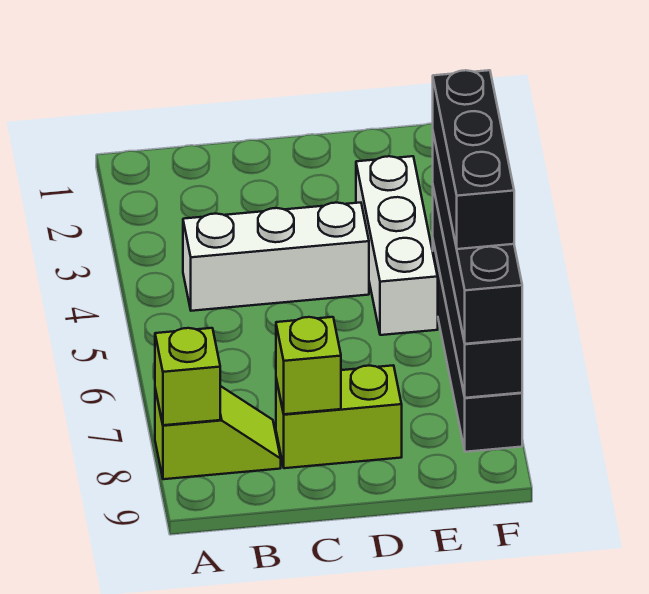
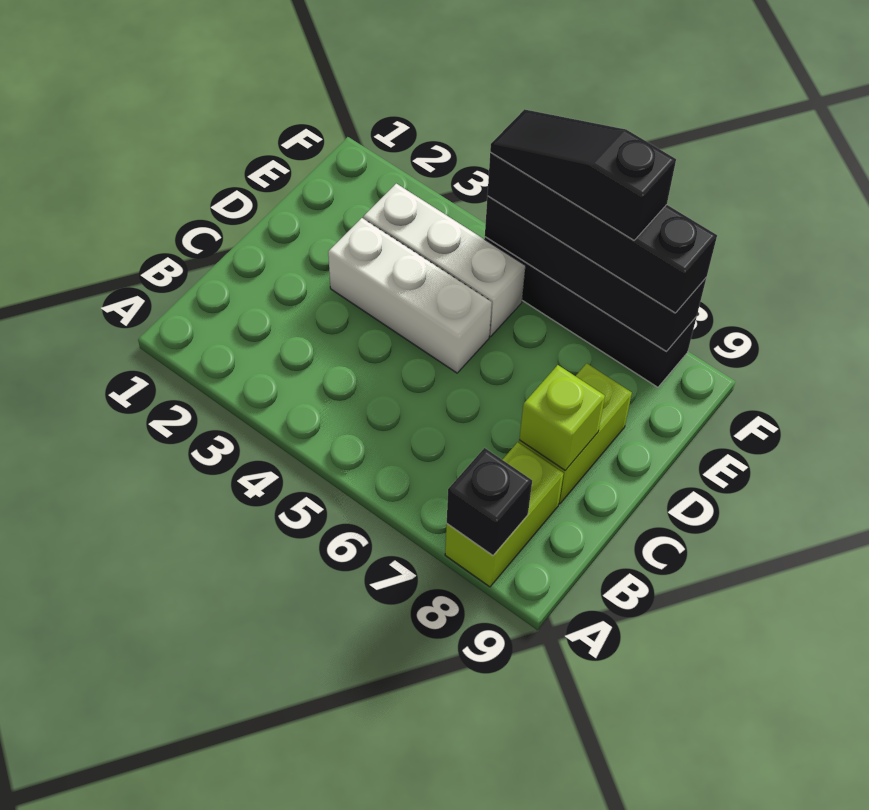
lime 1x2 slope [155,386,281,479] -> lime 1x2 brick [445,442,563,587]
lime 1x1 brick [155,328,220,425] -> black 1x1 brick [447,448,532,555]
white 1x3 brick [183,203,369,311] -> white 1x3 brick turned to [328,218,492,373]
black 1x3 brick [433,70,514,249] -> black 1x3 slope [490,109,676,240]

